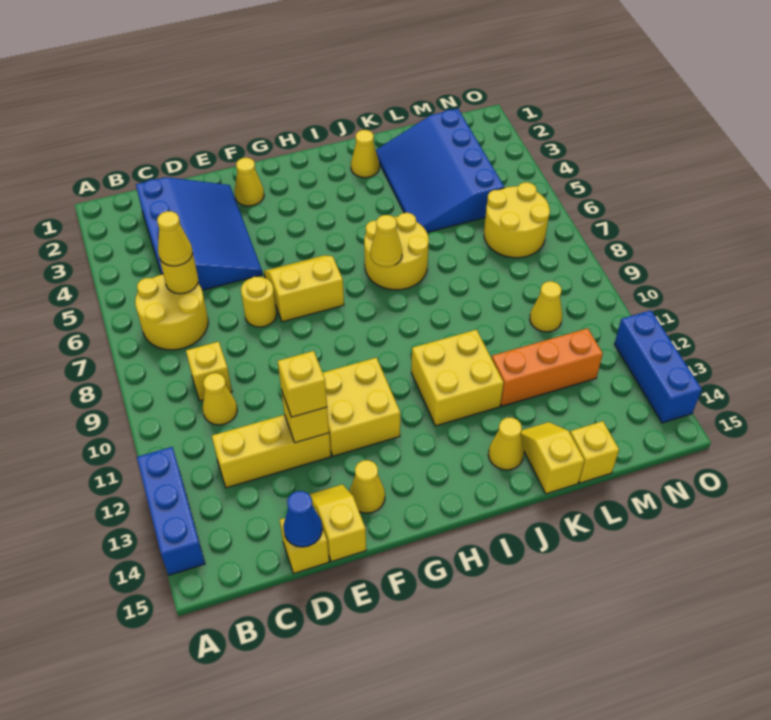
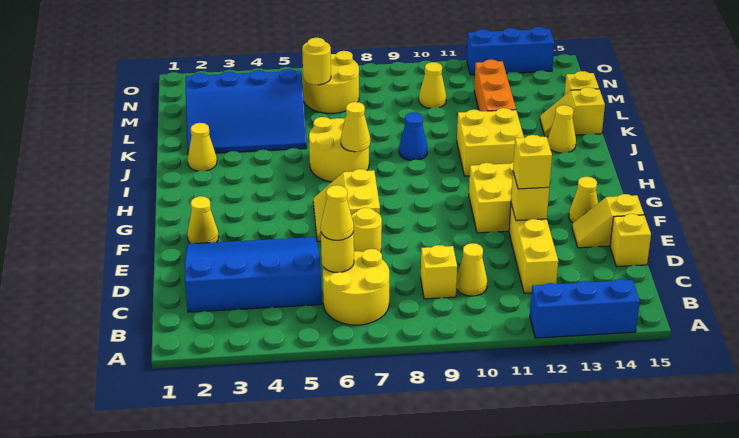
blue 1x1 cone [283,491,322,547] -> blue 1x1 cone moved to [399,112,428,161]
none -> yellow 1x1 round brick [302,38,331,85]

